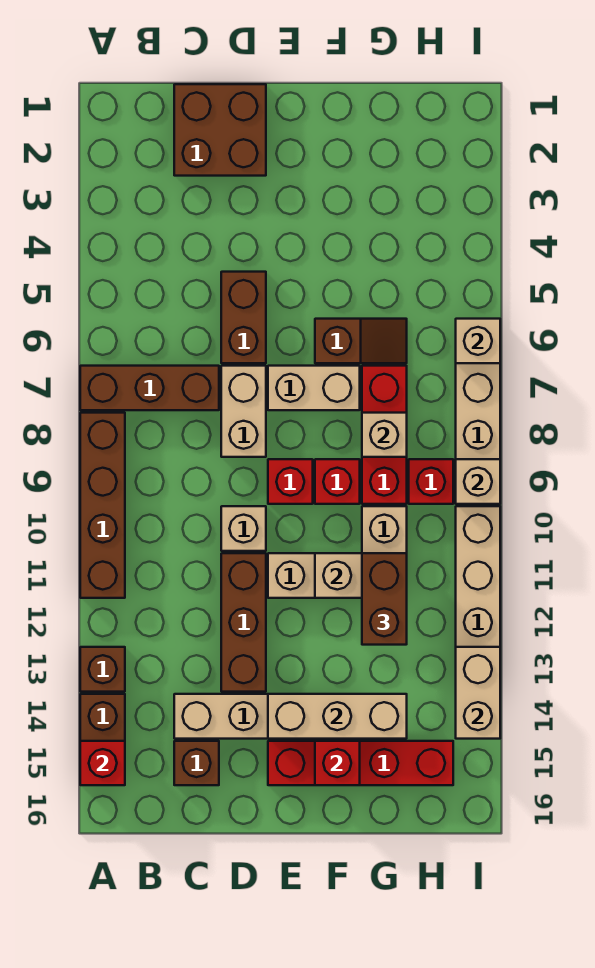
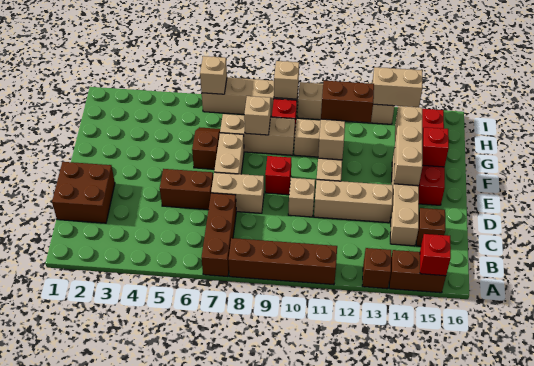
brown 1x3 brick [221,553,266,692] -> tan 1x3 brick [314,180,393,223]
red 1x1 brick [315,459,360,504] -> none
red 1x3 brick [362,366,407,504] -> tan 1x3 brick [220,114,295,155]

